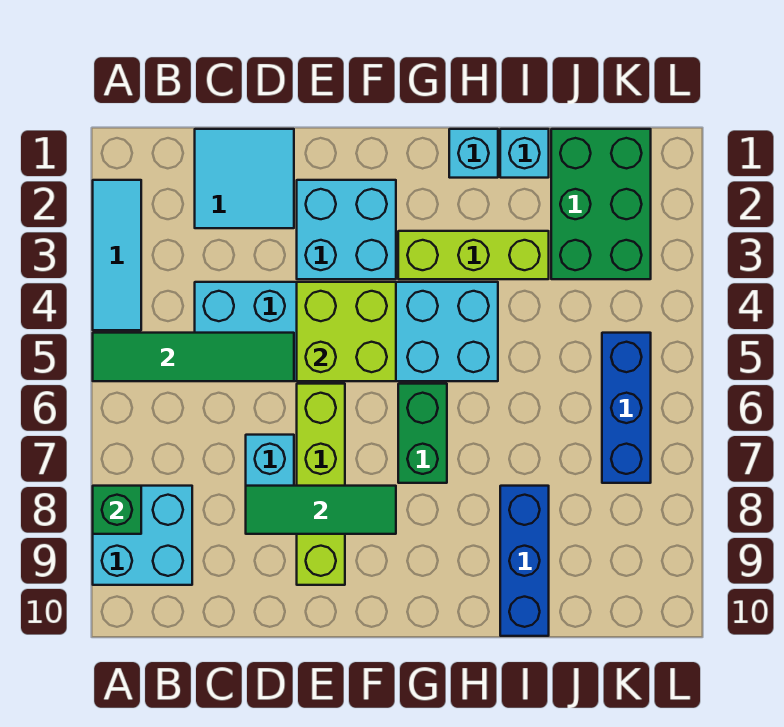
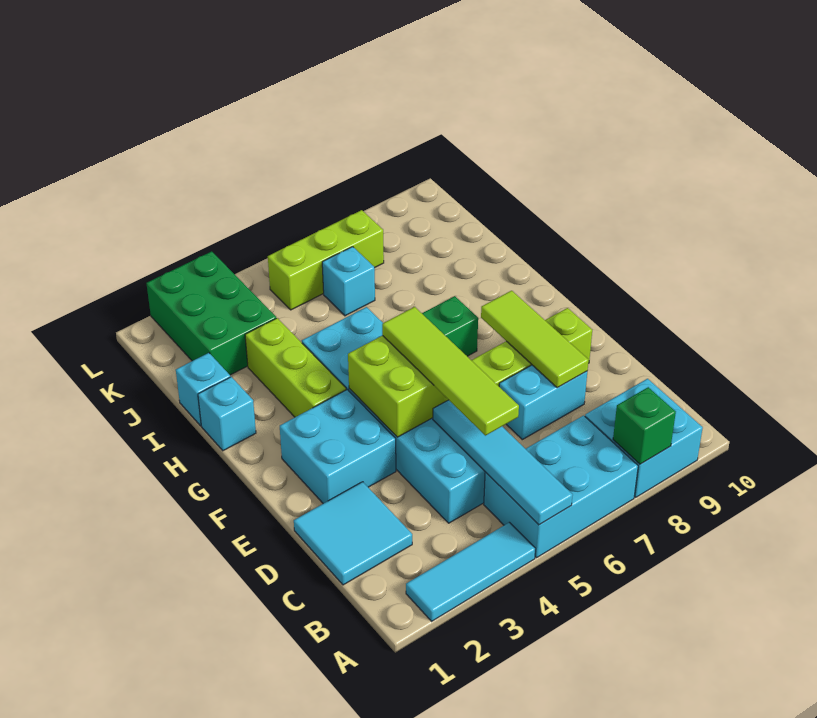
none -> cyan 2x3 brick [484,415,638,558]
green 1x4 tile [93,333,294,381] -> cyan 1x4 tile [433,400,573,525]
none -> lime 1x4 tile [382,307,519,436]
green 1x3 tile [246,486,396,534] -> lime 1x3 tile [481,291,589,388]
blue 1x3 brick [500,486,549,636] -> none
green 2x3 brick [551,129,651,279] -> green 2x3 brick turned to [146,251,276,375]
none -> cyan 1x1 brick [322,247,375,316]
blue 1x3 brick [602,333,651,483] -> lime 1x3 brick [268,210,384,310]

